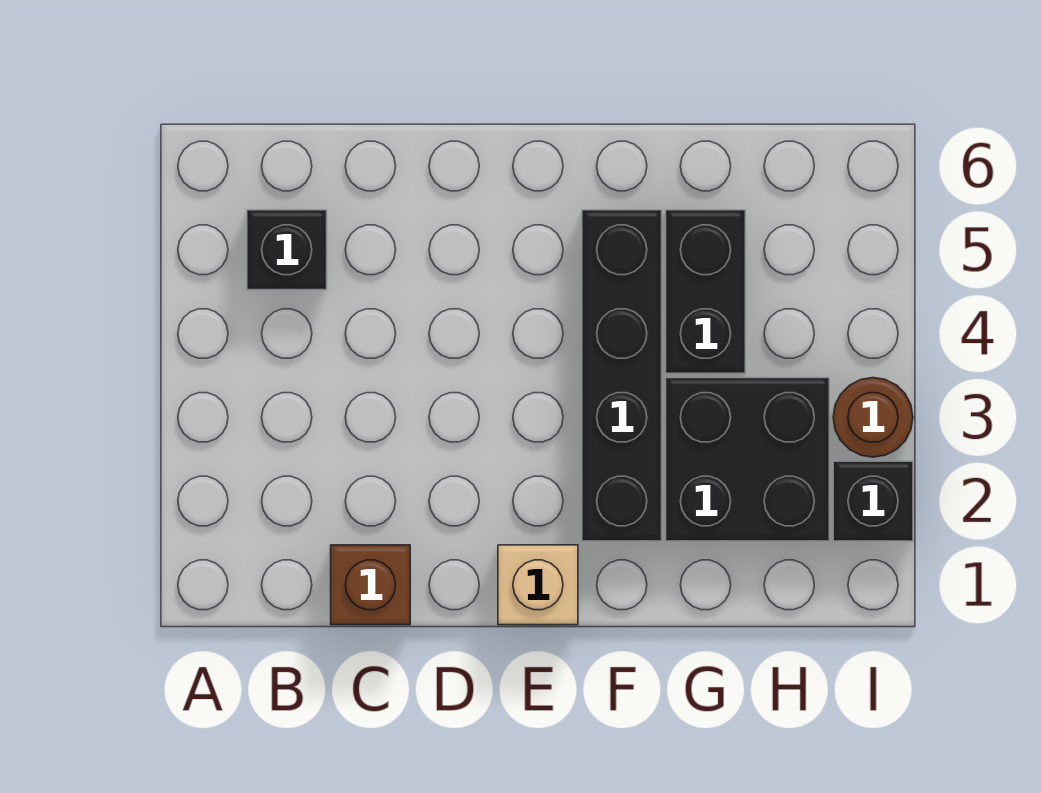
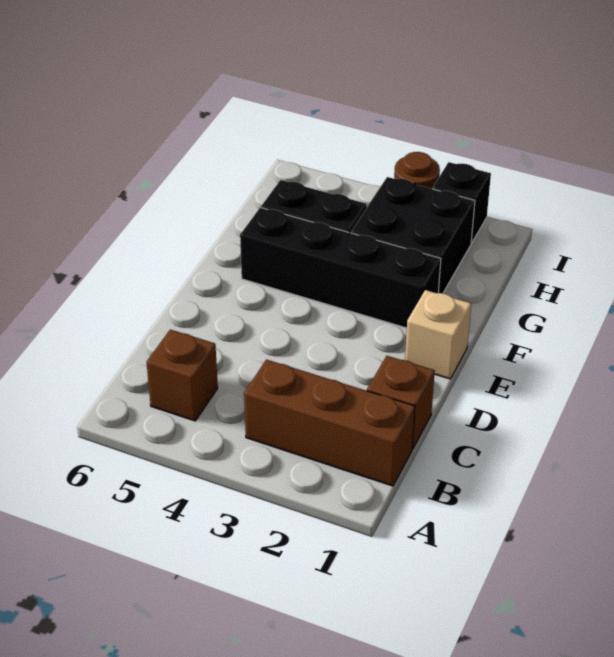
none -> brown 1x3 brick [244,359,415,486]
black 1x1 brick [247,210,327,290] -> brown 1x1 brick [147,329,218,421]

